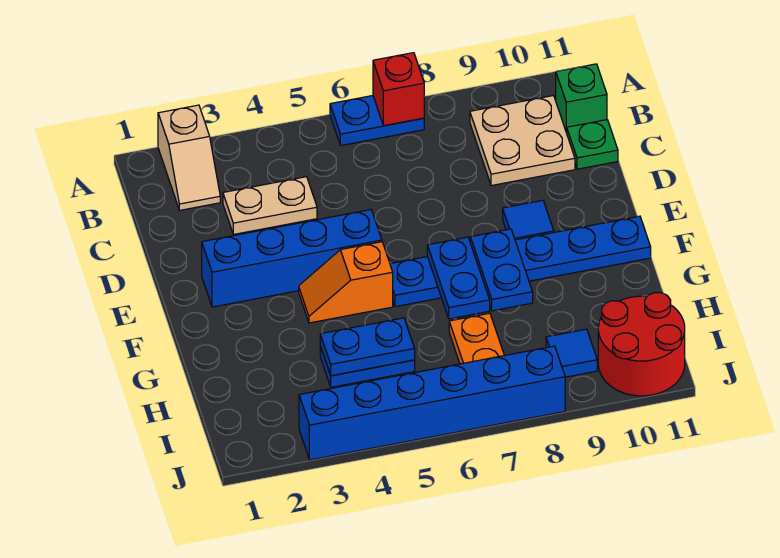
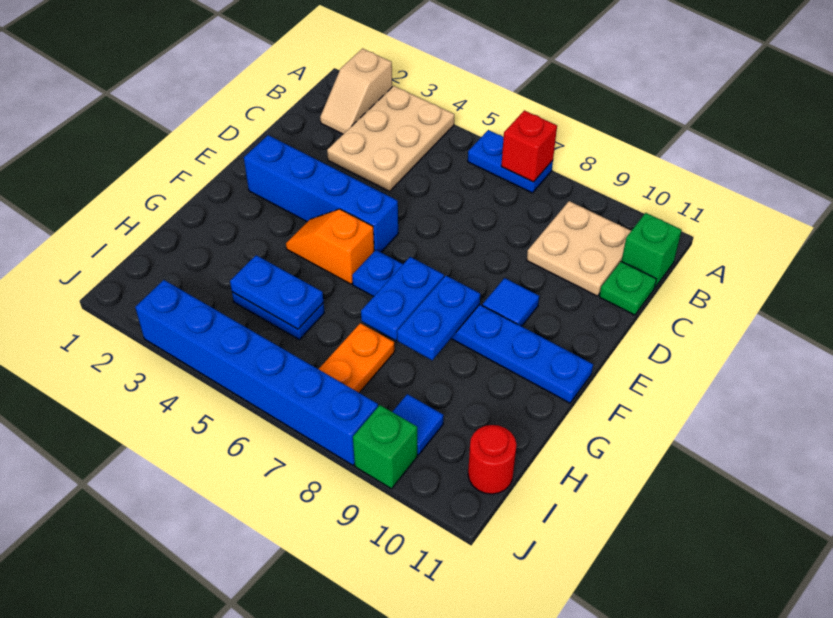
tan 1x2 plate [223,177,317,234] -> tan 2x3 plate [327,86,454,191]
red 2x2 round brick [598,293,685,396] -> red 1x1 round brick [468,425,516,494]
none -> green 1x1 brick [353,405,417,489]

